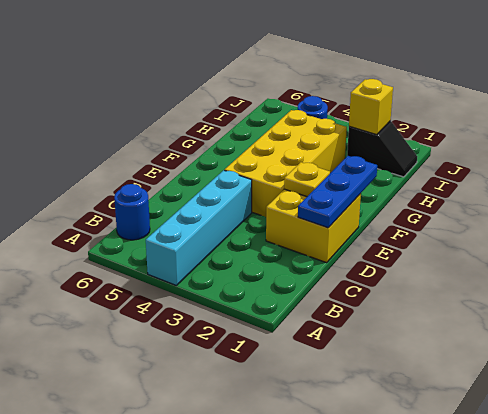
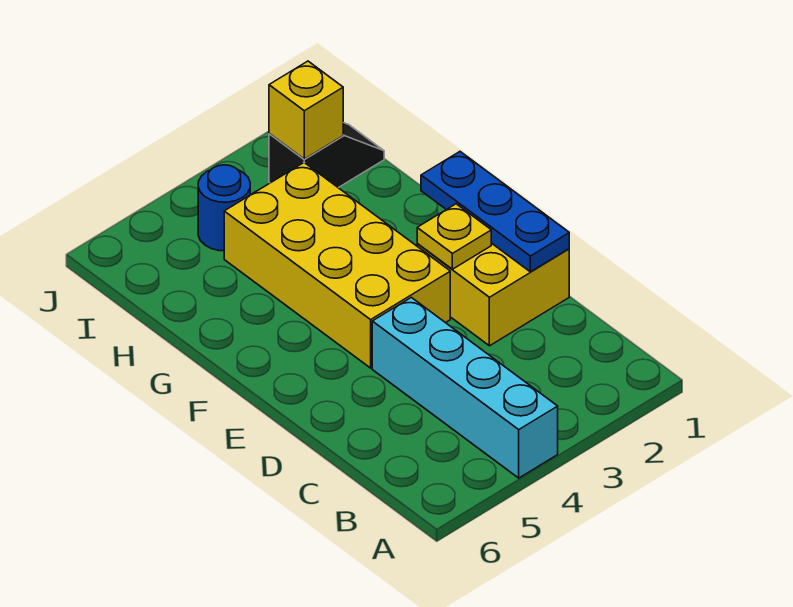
blue 1x1 round brick [114,184,150,240] -> none

